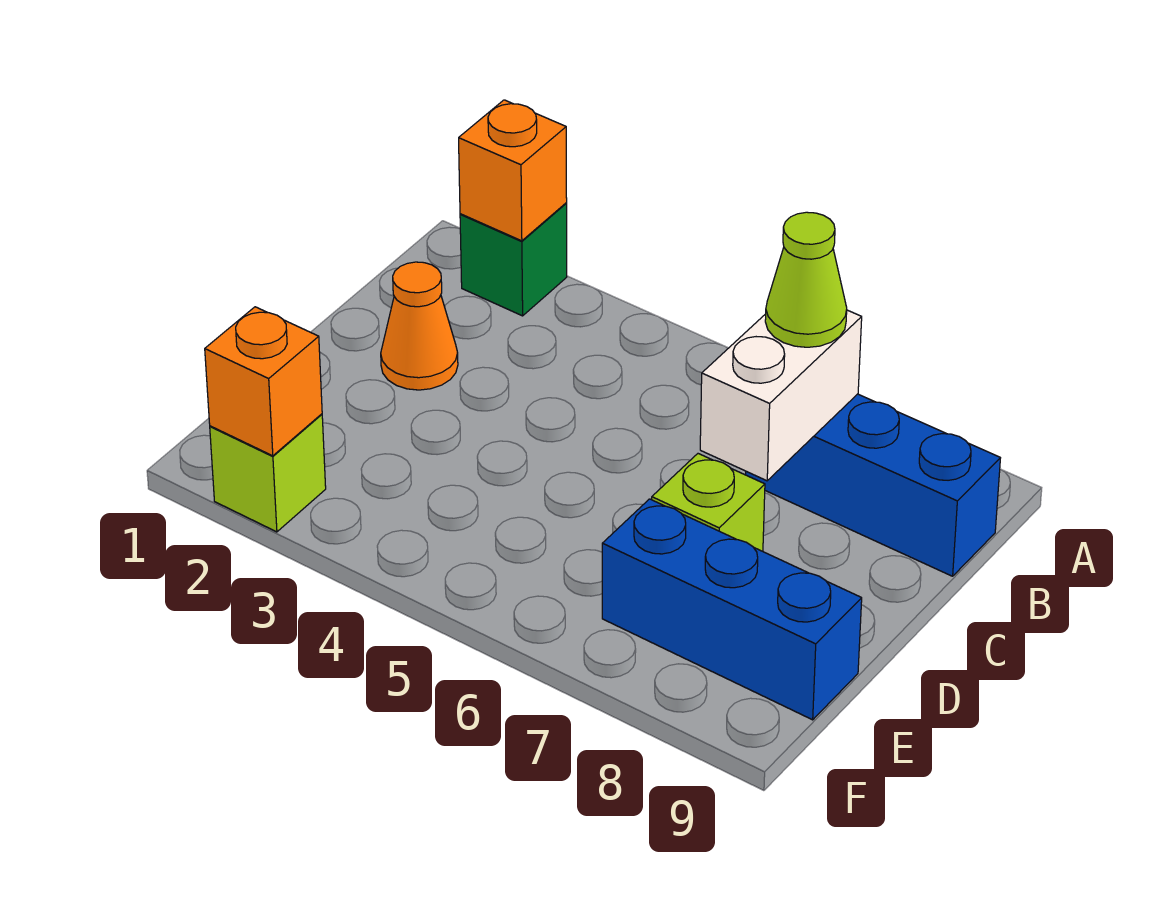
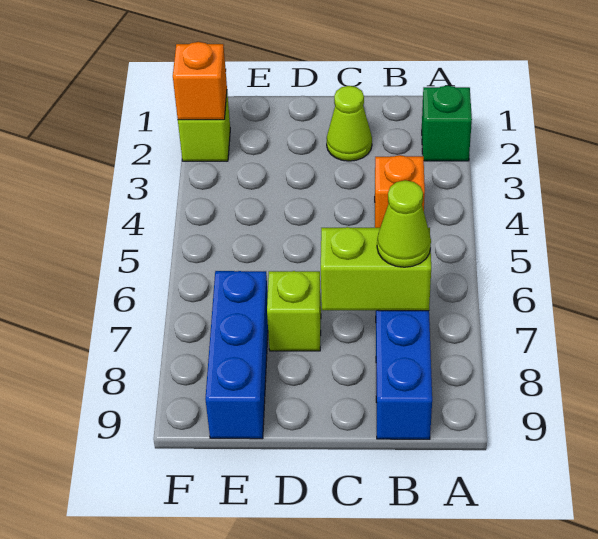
orange 1x1 brick [459,100,567,241] -> orange 1x1 brick moved to [375,155,425,228]
white 1x2 brick [700,310,862,481] -> lime 1x2 brick [321,227,431,311]
orange 1x1 cone [381,262,458,390] -> lime 1x1 cone [327,86,372,161]

